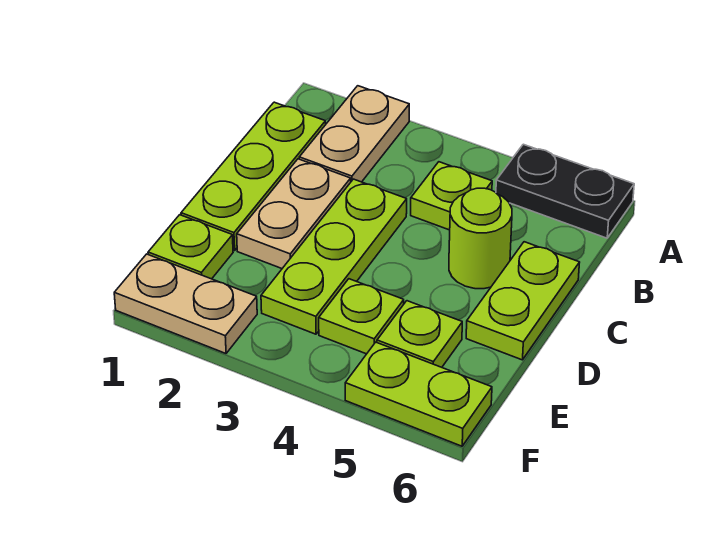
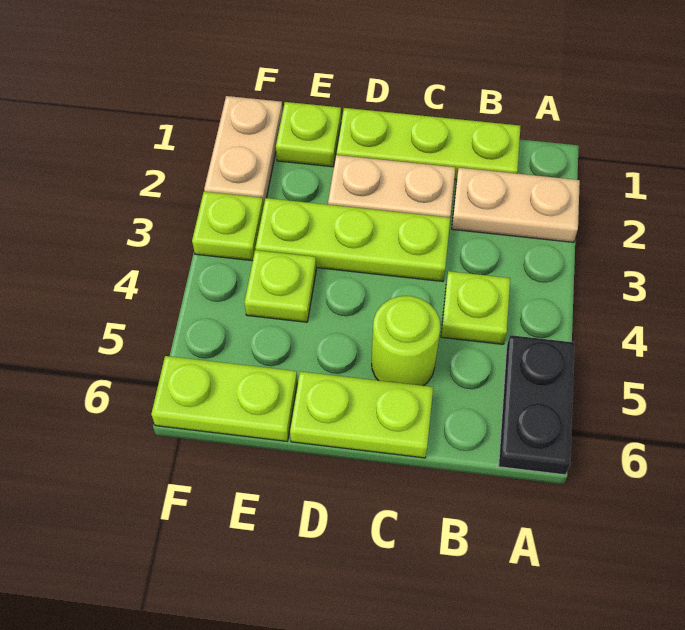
lime 1x1 plate [377,301,462,367] -> lime 1x1 plate moved to [192,192,263,261]
lime 1x2 plate [345,342,492,446] -> lime 1x2 plate turned to [151,356,297,441]

